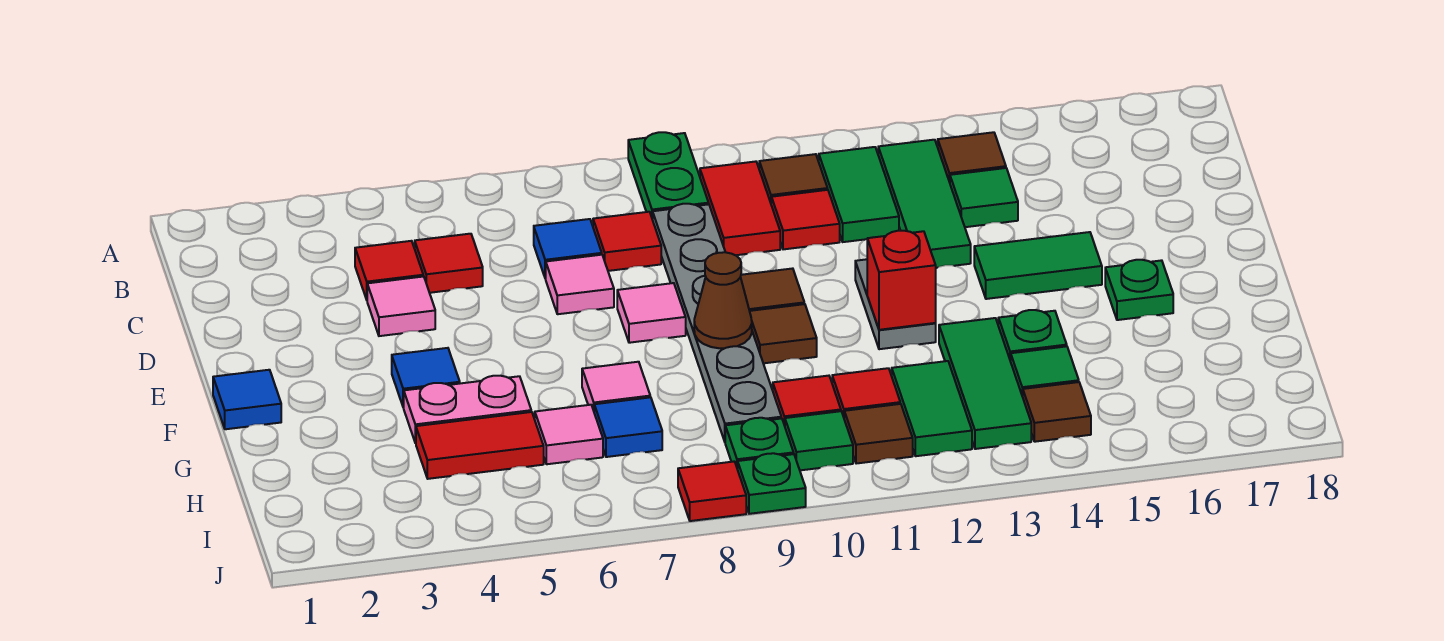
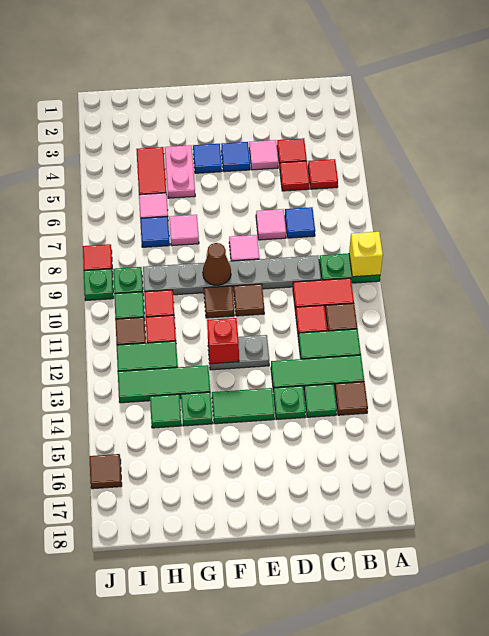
none -> yellow 1x1 brick [349,232,383,277]
red 1x1 tile [593,212,661,271] -> red 1x1 tile moved to [308,159,338,189]
green 1x2 tile [974,232,1102,299] -> green 1x2 tile turned to [212,388,275,424]
blue 1x1 tile [213,370,281,429] -> blue 1x1 tile moved to [221,142,250,172]
green 1x1 plate [1105,260,1173,320] -> green 1x1 plate moved to [274,386,306,420]
brown 1x1 tile [1023,382,1091,442] -> brown 1x1 tile moved to [90,454,122,489]

